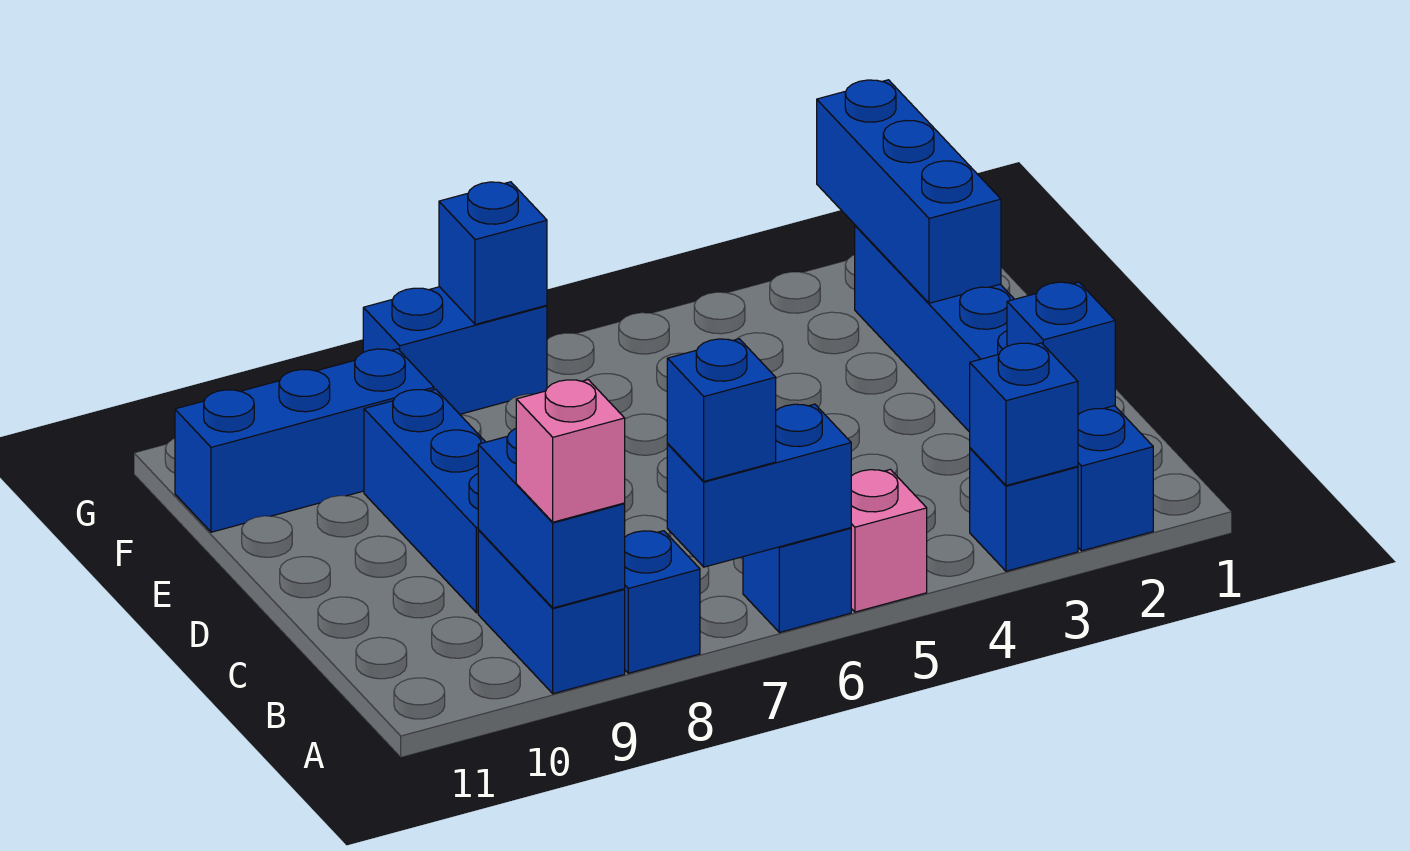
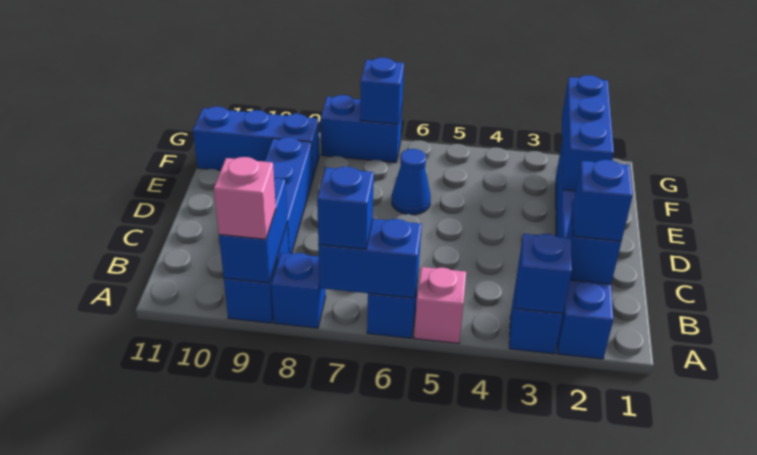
none -> blue 1x1 brick [573,160,633,241]
none -> blue 1x1 cone [392,149,431,215]

